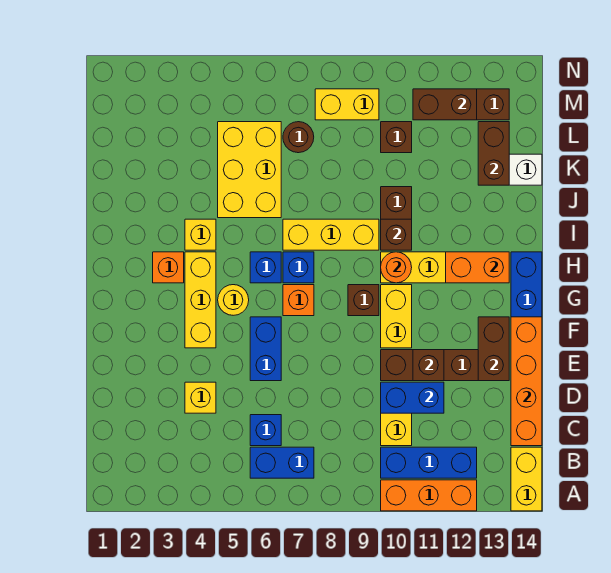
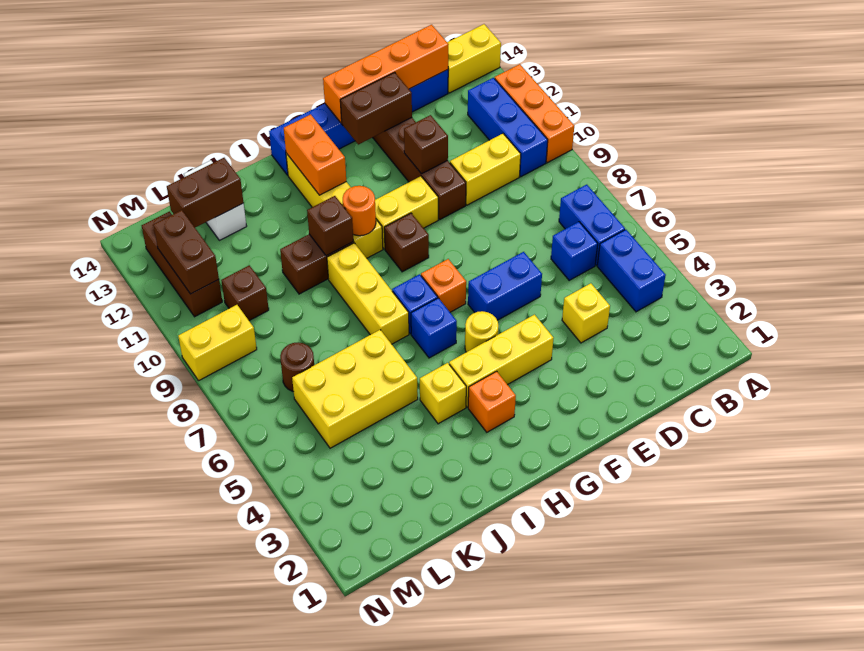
blue 1x2 brick [381,382,444,413] -> blue 1x2 brick moved to [597,230,666,312]
yellow 1x2 brick [315,89,379,120] -> yellow 1x2 brick turned to [178,305,257,380]

